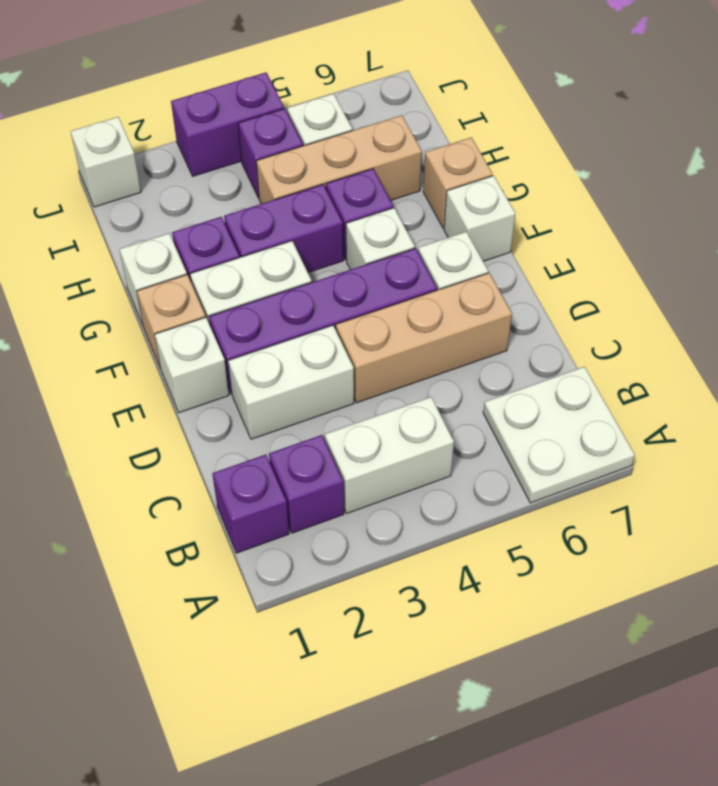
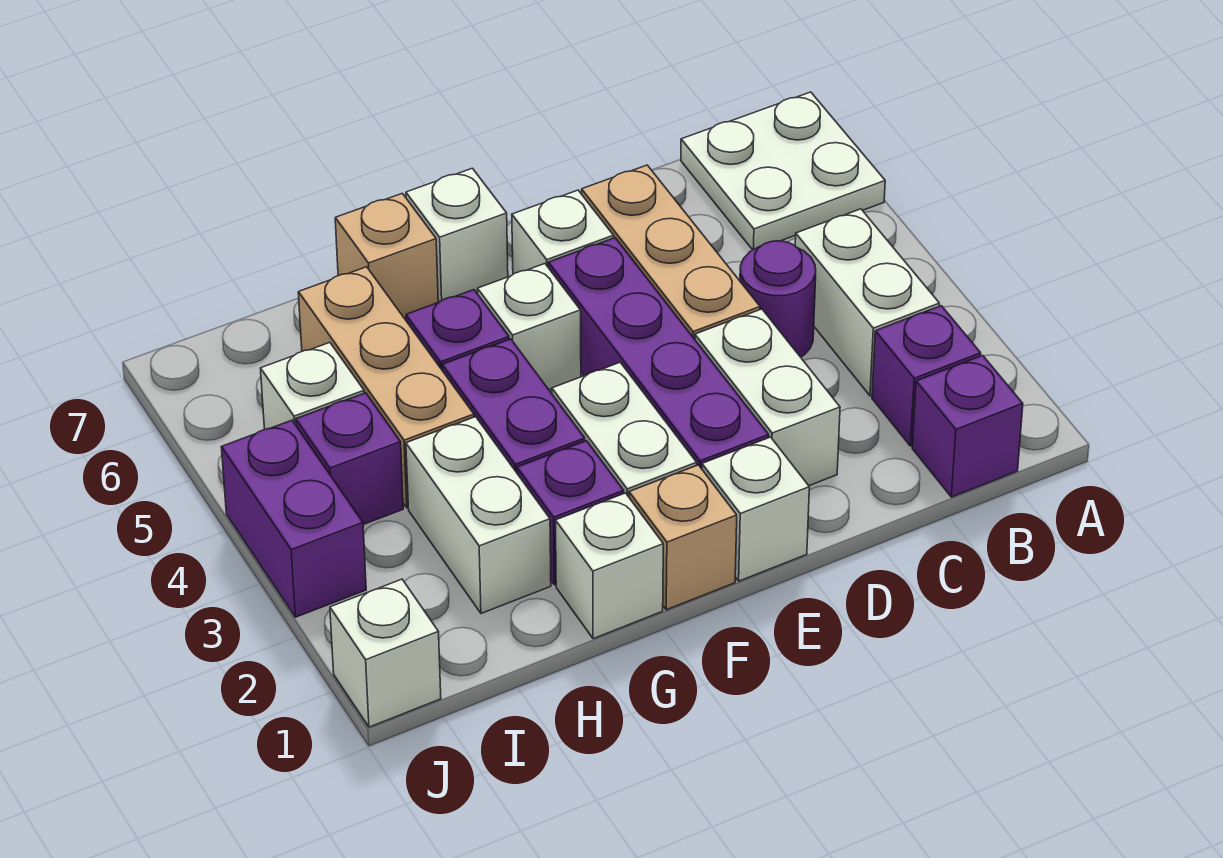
none -> purple 1x1 round brick [740,241,816,357]
none -> white 1x2 brick [406,417,551,613]

